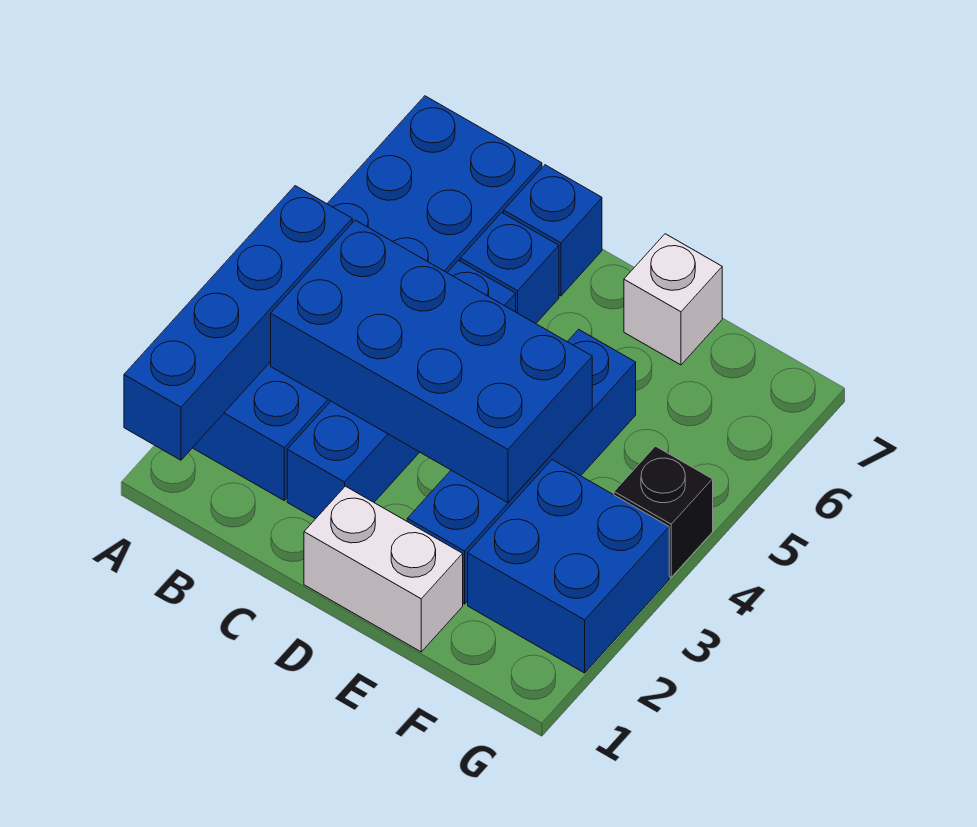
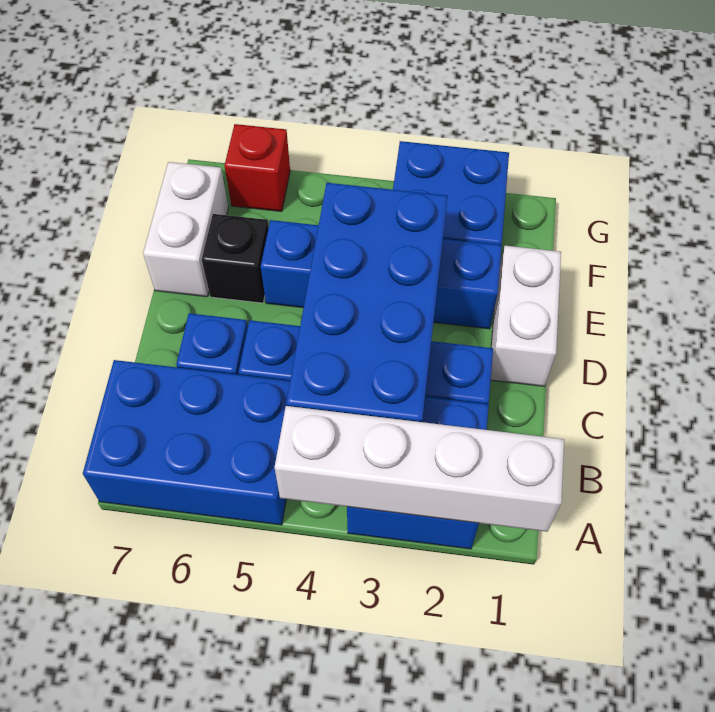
blue 1x4 brick [124,186,352,460] -> white 1x4 brick [275,406,564,532]
blue 1x1 brick [504,165,602,296] -> none
white 1x1 brick [624,234,722,365] -> white 1x2 brick [143,162,228,297]
black 1x1 brick [614,446,713,577] -> black 1x1 brick moved to [202,214,269,303]
none -> red 1x1 brick [224,124,290,212]

